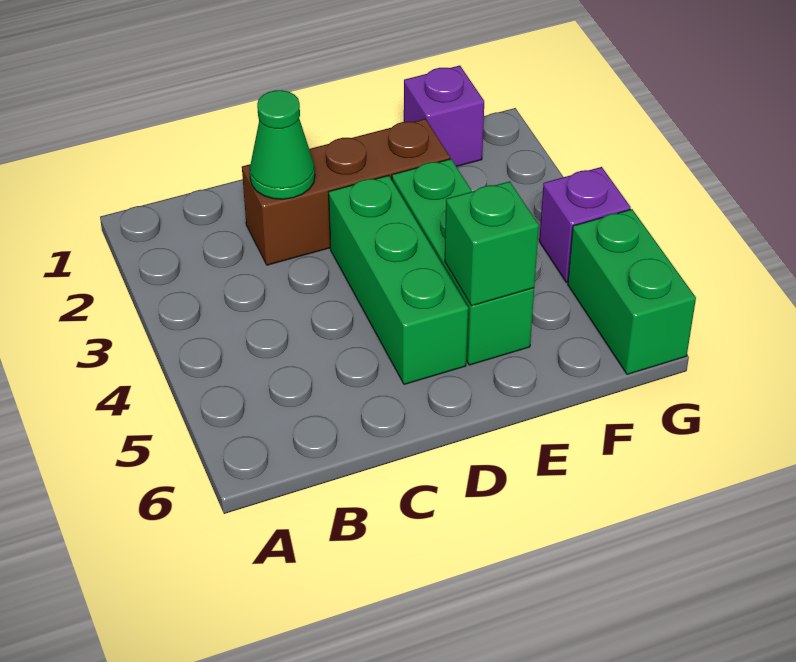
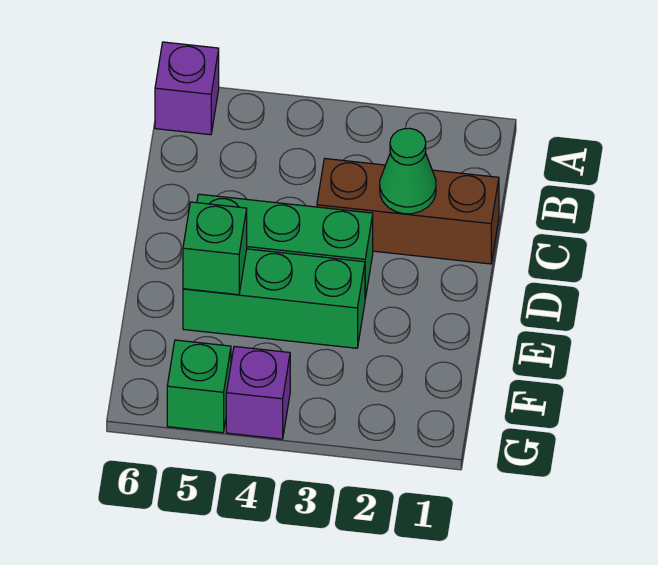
brown 1x3 brick [242,119,450,265] -> brown 1x3 brick turned to [317,159,499,264]
purple 1x1 brick [404,66,484,167] -> purple 1x1 brick moved to [155,42,219,135]
green 1x2 brick [568,209,696,374] -> green 1x1 brick [167,340,231,433]

